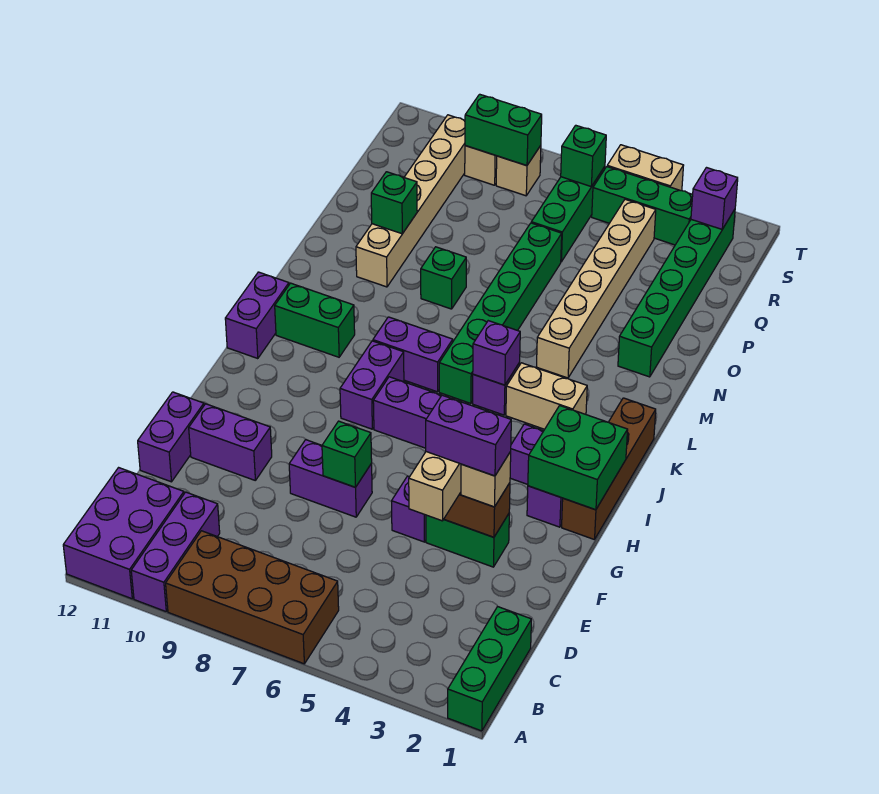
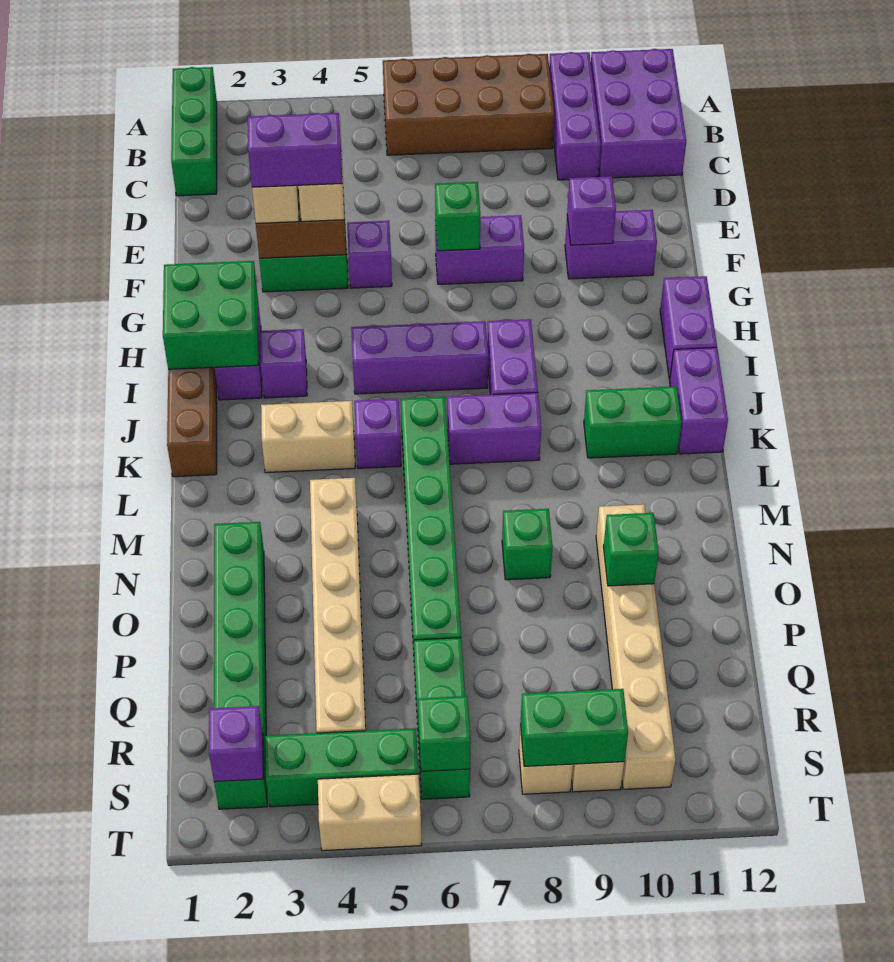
purple 1x2 brick [138,392,204,482] -> purple 1x2 brick moved to [660,276,717,380]
purple 1x1 brick [473,321,520,385] -> purple 1x1 brick moved to [567,176,616,245]

